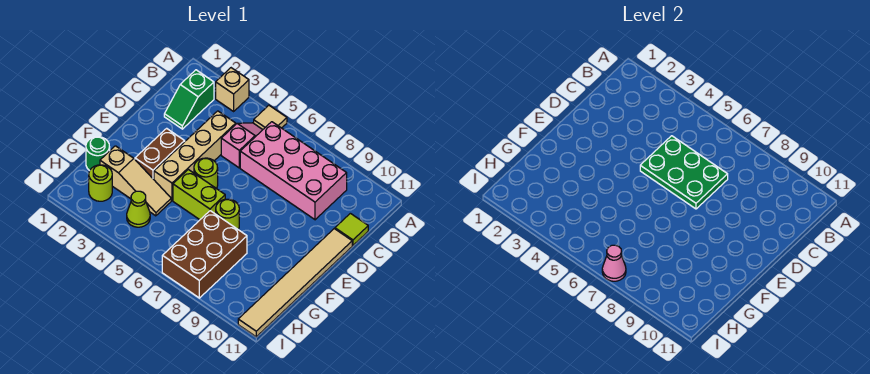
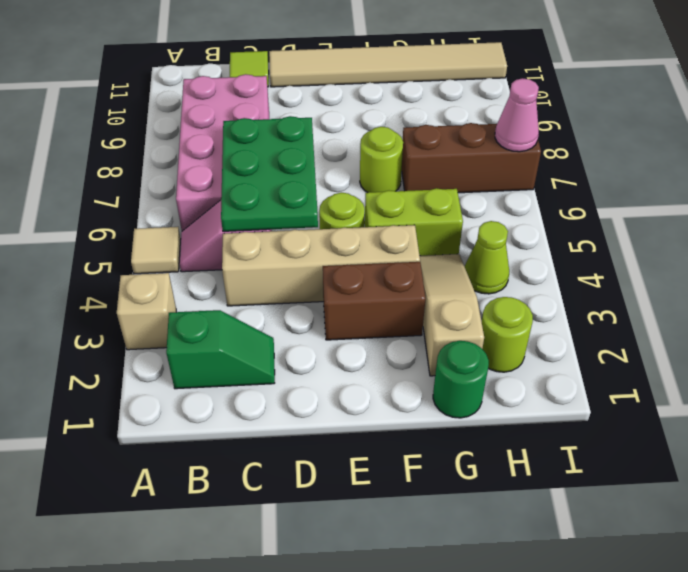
lime 1x2 brick [173,169,225,220] -> lime 1x2 brick turned to [365,188,463,256]
brown 2x3 brick [162,211,247,298] -> brown 1x3 brick [402,123,541,193]

